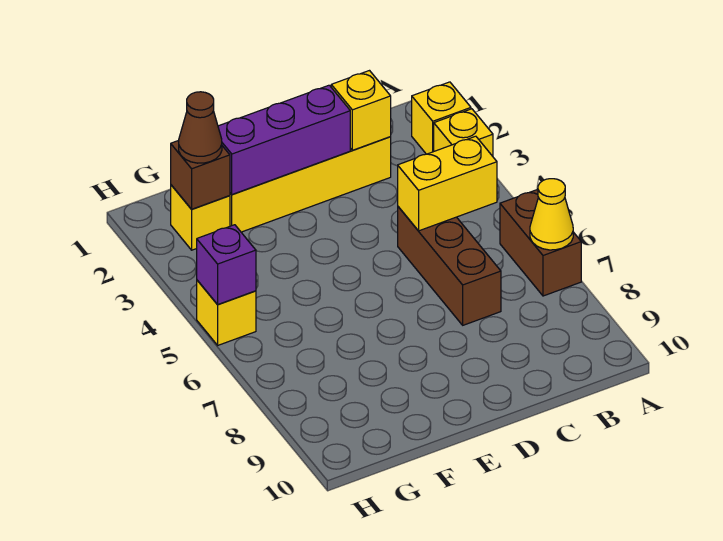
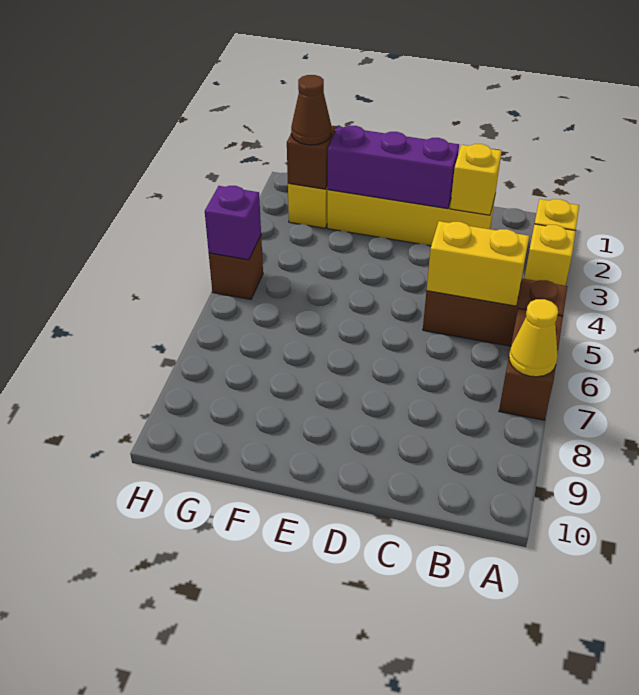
brown 1x3 brick [398,207,501,325] -> brown 1x3 brick turned to [423,278,567,346]
yellow 1x1 brick [197,280,256,345] -> brown 1x1 brick [209,236,263,299]

